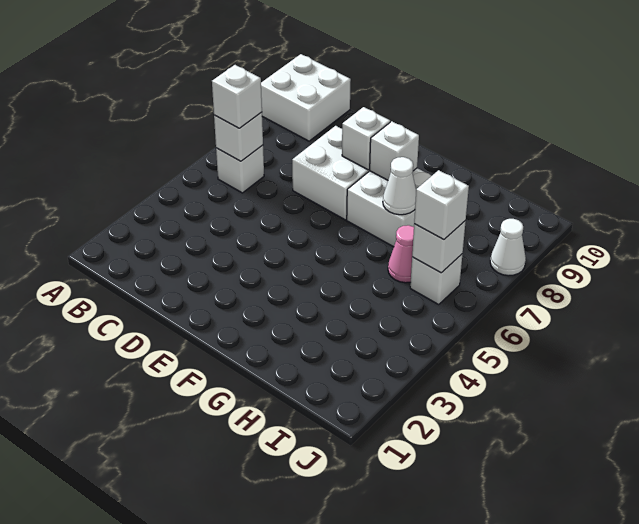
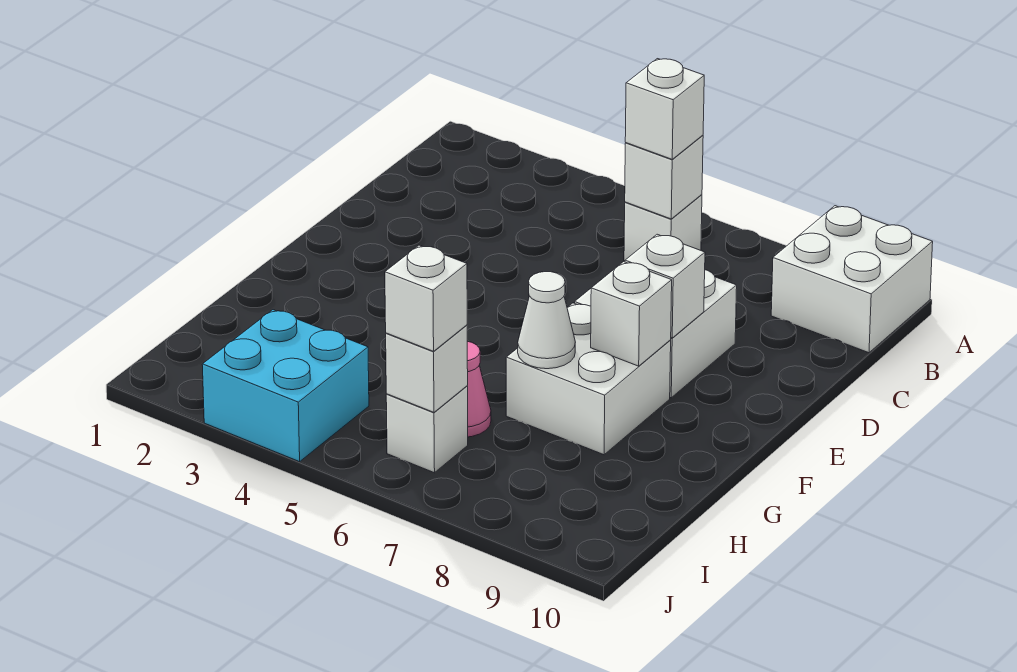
none -> cyan 2x2 brick [202,310,369,462]
white 1x1 cone [490,219,526,276] -> none

